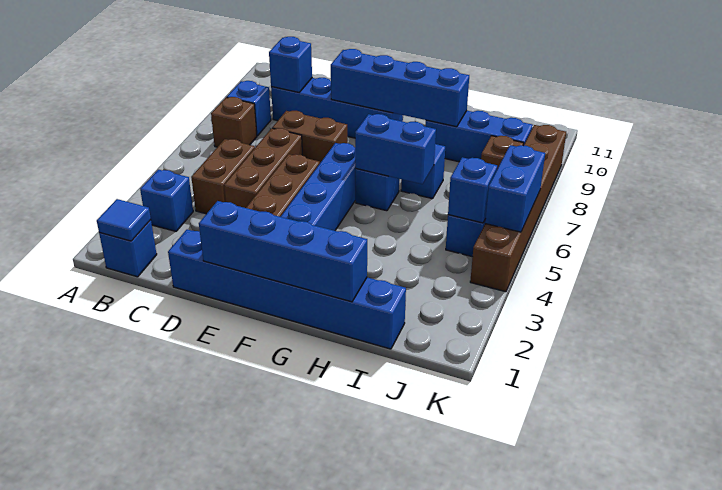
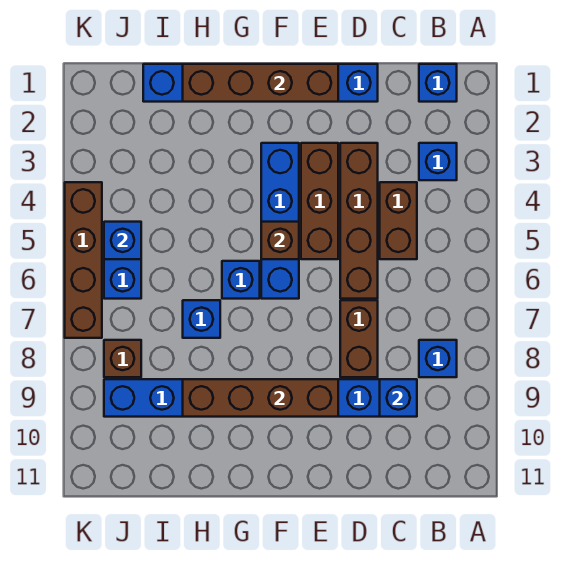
blue 1x1 tile [97,199,151,241] -> none
brown 1x1 brick [211,97,257,147] -> brown 1x1 brick moved to [261,222,299,259]
brown 1x3 brick [224,128,302,208] -> brown 1x4 brick [340,143,378,299]
brown 1x2 brick [272,111,347,163] -> brown 1x2 brick turned to [340,300,378,377]
blue 1x4 brick [199,201,367,302] -> brown 1x4 brick [183,64,338,102]
blue 1x4 brick [331,49,469,127] -> brown 1x4 brick [183,379,338,417]
blue 1x2 brick [355,114,436,184] -> none
brown 1x6 brick [470,125,566,292] -> brown 1x4 brick [65,182,102,338]
blue 1x2 brick [485,145,545,232] -> none

